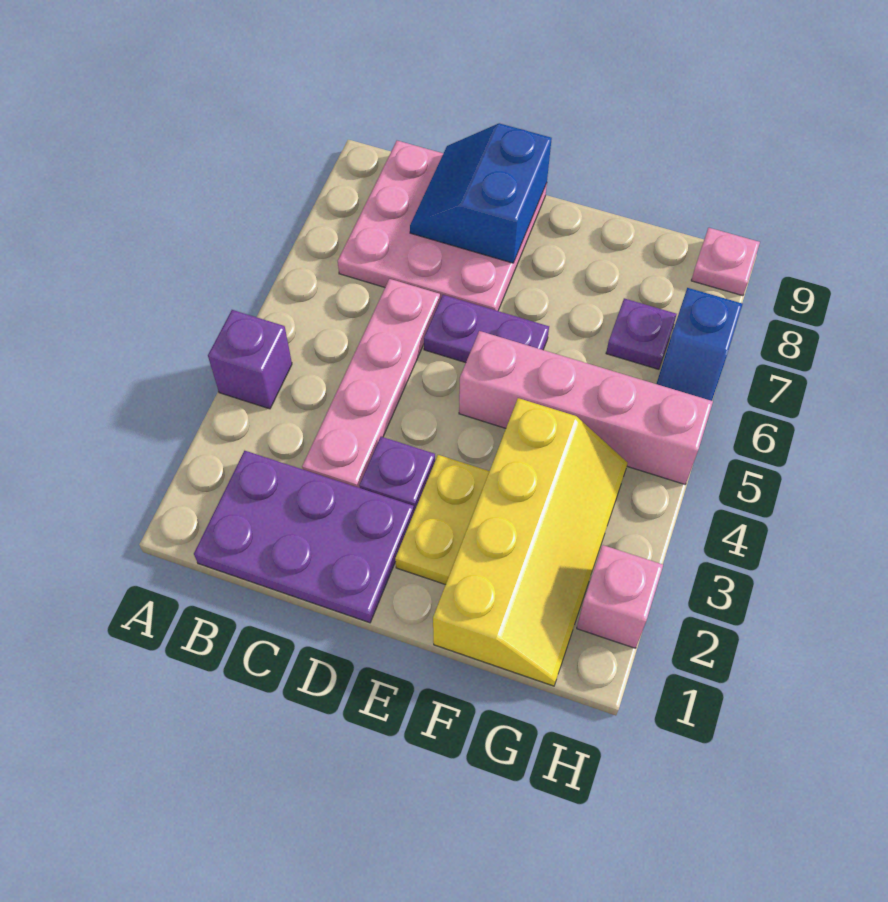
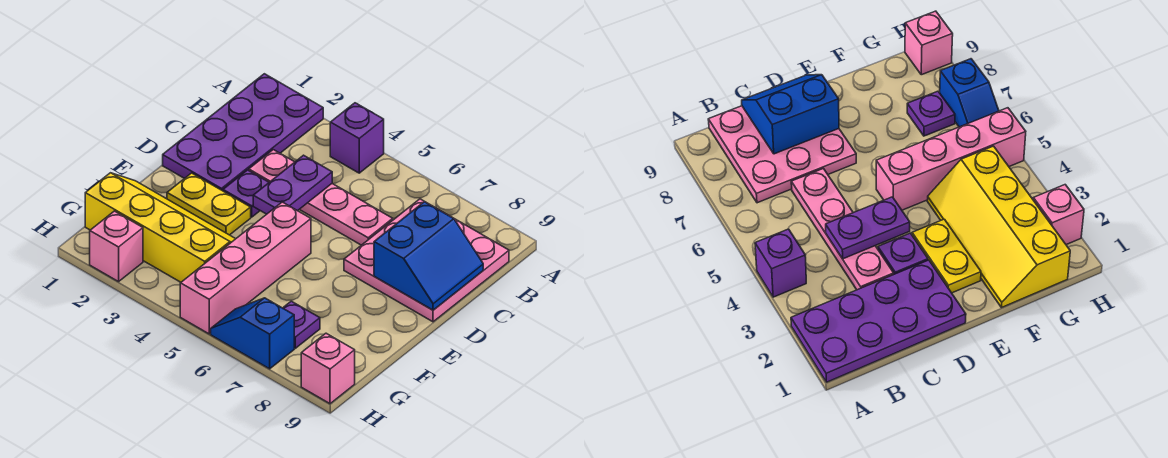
purple 2x3 plate [194,451,414,623] -> purple 2x4 plate [163,74,323,191]
blue 2x2 slope [410,123,552,263] -> blue 2x2 slope turned to [374,202,483,310]
purple 1x2 plate [424,295,549,363] -> purple 1x2 plate moved to [253,155,332,214]
yellow 2x4 slope [433,398,628,686] -> yellow 2x4 slope turned to [85,173,235,282]
pink 1x1 plate [691,228,760,296] -> pink 1x1 brick [301,333,355,404]

